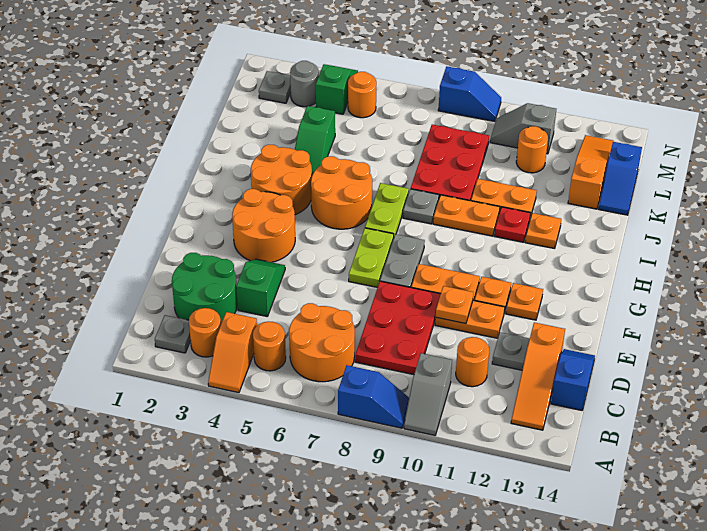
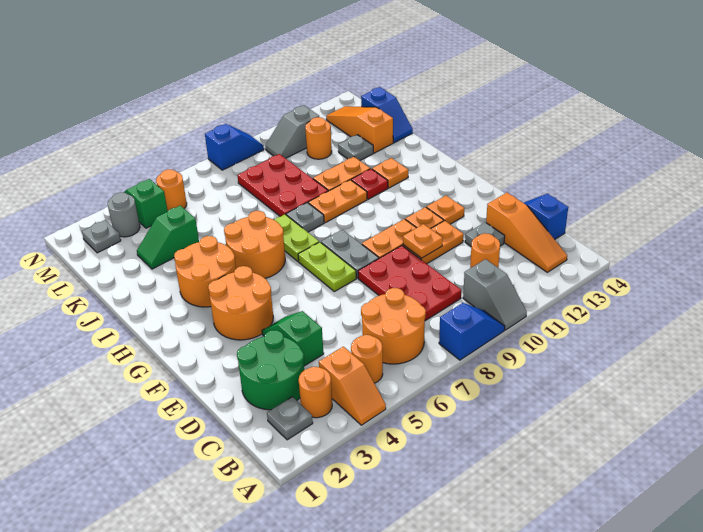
green 1x2 slope [295,106,335,175] -> green 1x2 slope turned to [137,205,199,269]
none -> grey 1x1 plate [338,135,373,161]

